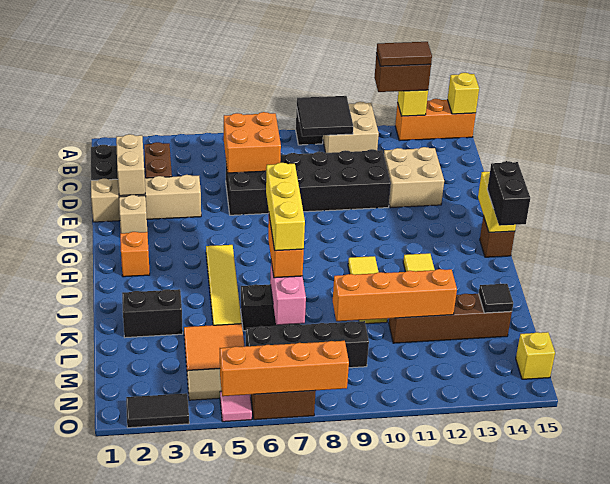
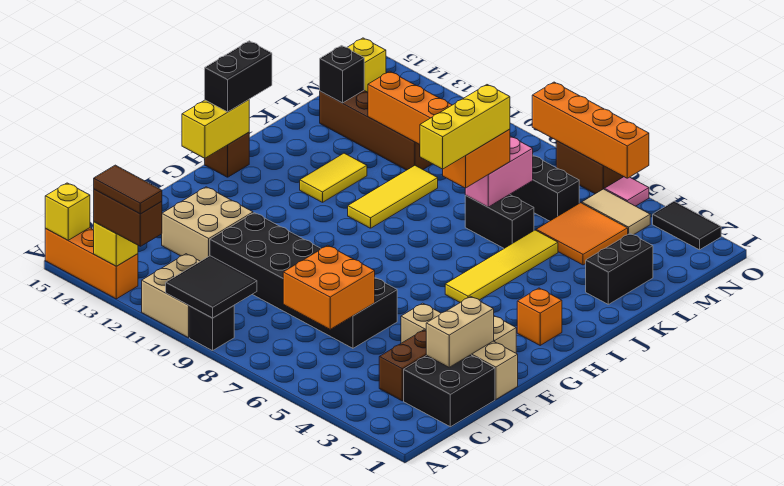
black 1x2 brick [122,289,183,338] -> black 1x2 brick turned to [586,234,653,304]
black 1x1 tile [479,284,513,313] -> black 1x1 brick [320,46,364,103]

